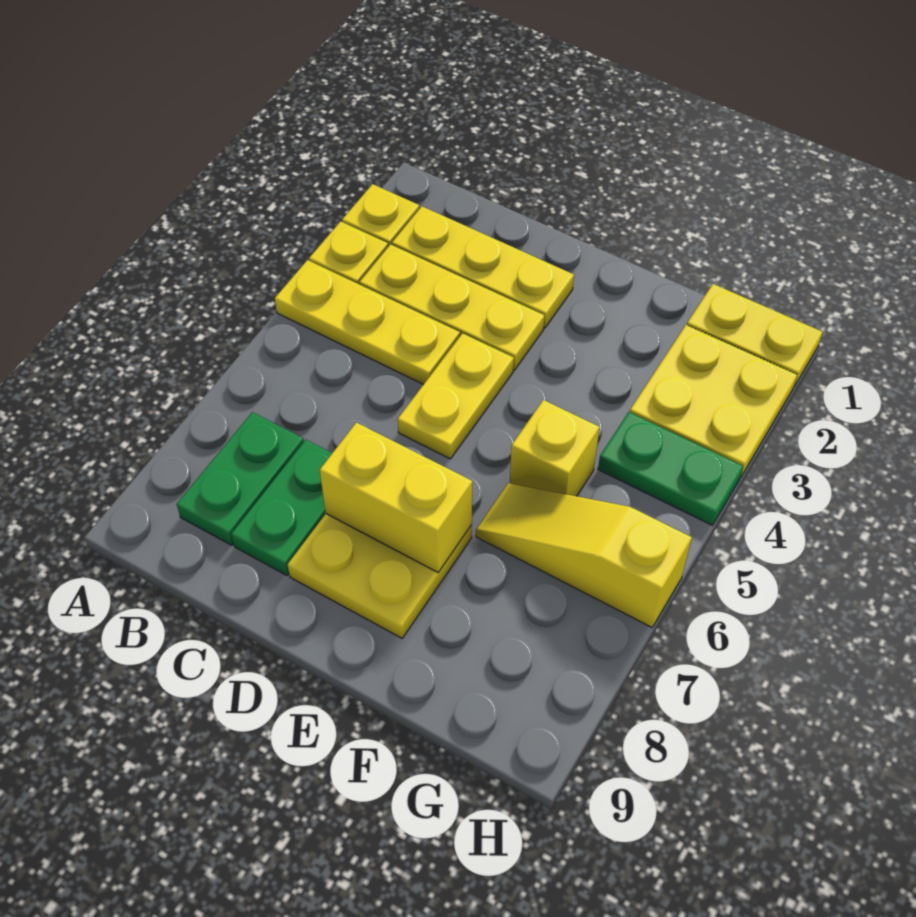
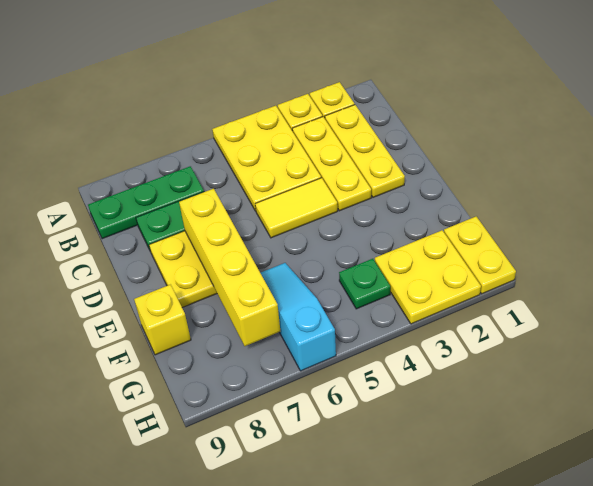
yellow 1x3 plate [275,260,460,385] -> yellow 2x3 plate [212,106,321,211]
green 1x2 plate [177,412,304,545] -> green 1x3 plate [88,166,204,239]
yellow 1x2 plate [398,333,514,459] -> yellow 1x2 tile [255,178,338,238]
yellow 1x2 brick [320,422,472,572] -> yellow 1x4 brick [179,189,280,346]
yellow 1x1 brick [510,400,600,496] -> yellow 1x1 brick moved to [134,285,191,355]
yellow 1x3 slope [476,483,692,627] -> cyan 1x3 slope [261,263,336,371]
green 1x2 plate [598,412,743,525] -> green 1x1 plate [339,259,390,309]

